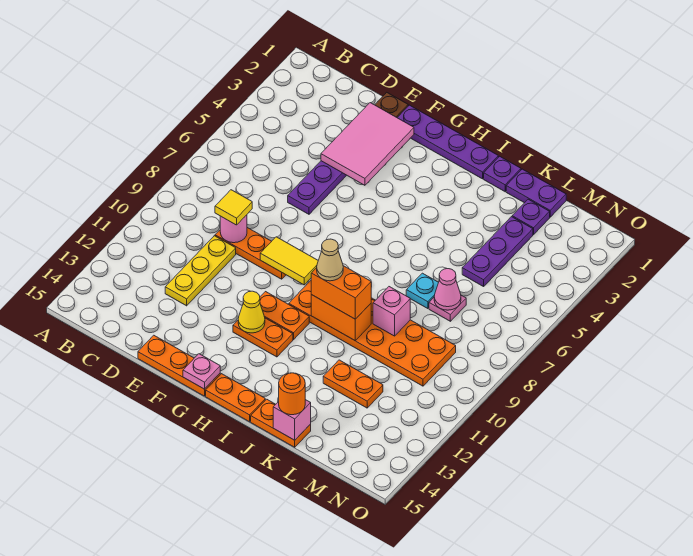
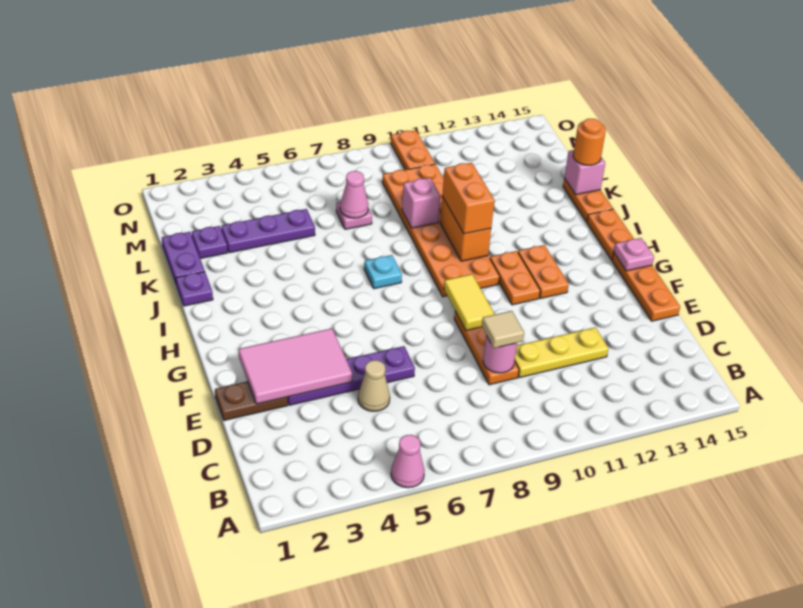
none -> pink 1x1 cone [391,435,425,488]
yellow 1x1 tile [215,190,252,225] -> tan 1x1 tile [482,311,524,348]
purple 1x4 plate [397,105,498,179] -> none
yellow 1x1 cone [238,291,265,333] -> none
tan 1x1 cone [317,239,343,281] -> tan 1x1 cone moved to [358,360,390,411]
cyan 1x1 plate [406,273,439,309] -> cyan 1x1 plate moved to [364,255,402,289]
orange 1x2 plate [323,360,383,408] -> orange 1x2 plate moved to [391,130,435,170]

